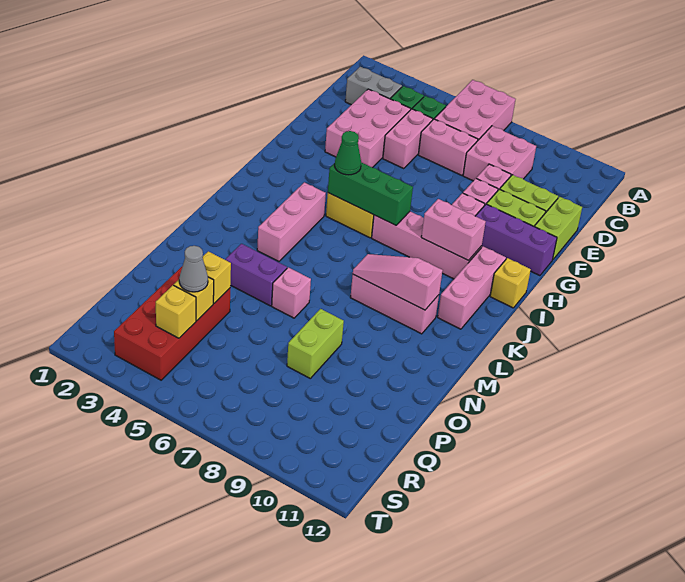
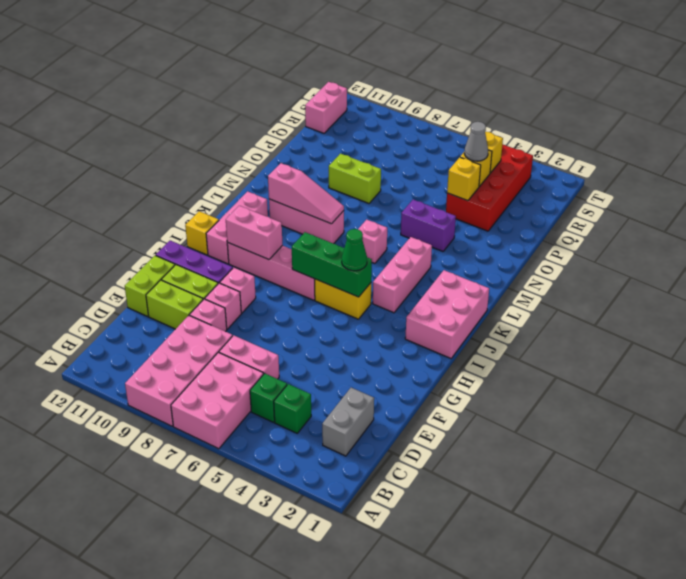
grey 1x2 brick [345,67,402,105] -> grey 1x2 brick turned to [322,388,374,456]
pink 2x2 brick [463,126,536,181] -> pink 2x4 brick [125,315,233,426]
pink 2x3 brick [325,89,411,168] -> pink 2x3 brick moved to [405,270,489,358]
pink 1x2 brick [383,109,433,169] -> pink 1x2 brick moved to [305,82,347,133]
pink 1x1 brick [272,267,311,318] -> pink 1x1 brick moved to [358,220,387,263]
lime 1x2 brick [287,309,344,378] -> lime 1x2 brick turned to [329,154,381,203]

